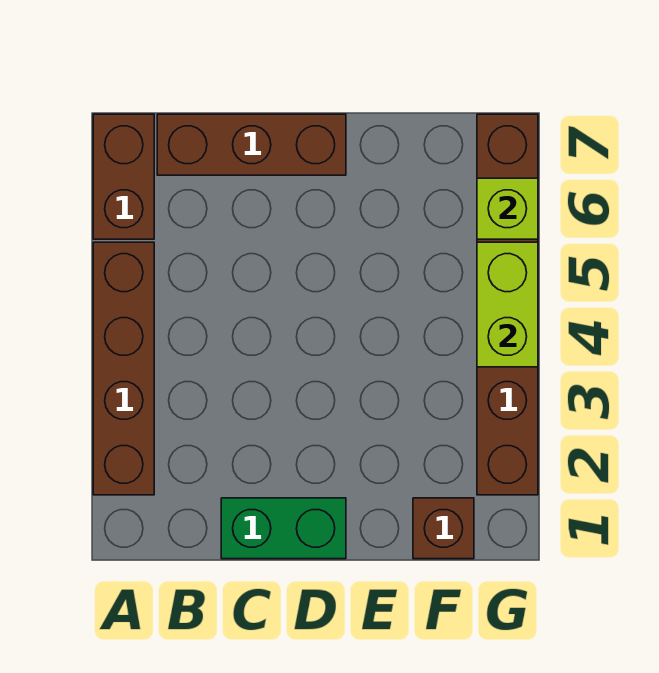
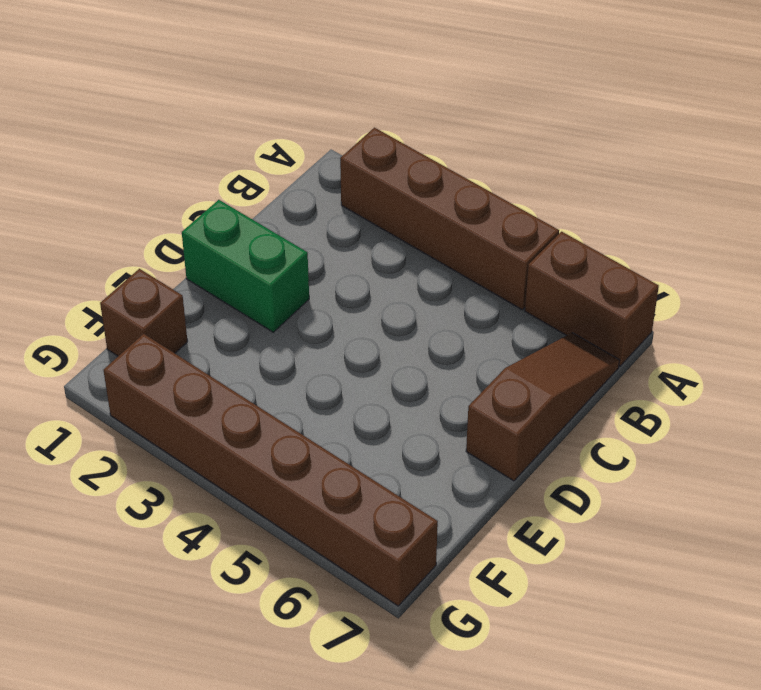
brown 1x3 brick [157,114,346,175] -> brown 1x3 slope [466,333,620,481]
green 1x2 brick [221,498,346,559] -> green 1x2 brick turned to [182,200,309,332]
lime 1x2 brick [477,242,538,367] -> none
lime 1x1 brick [477,178,538,239] -> none

